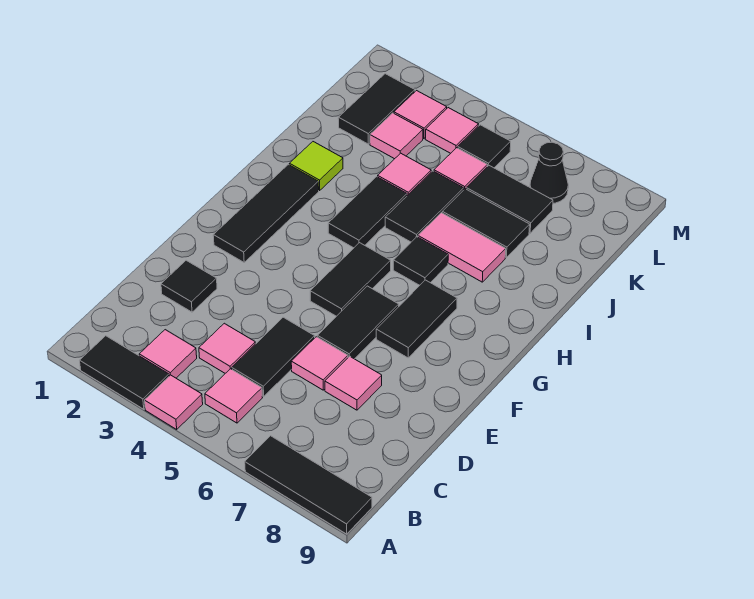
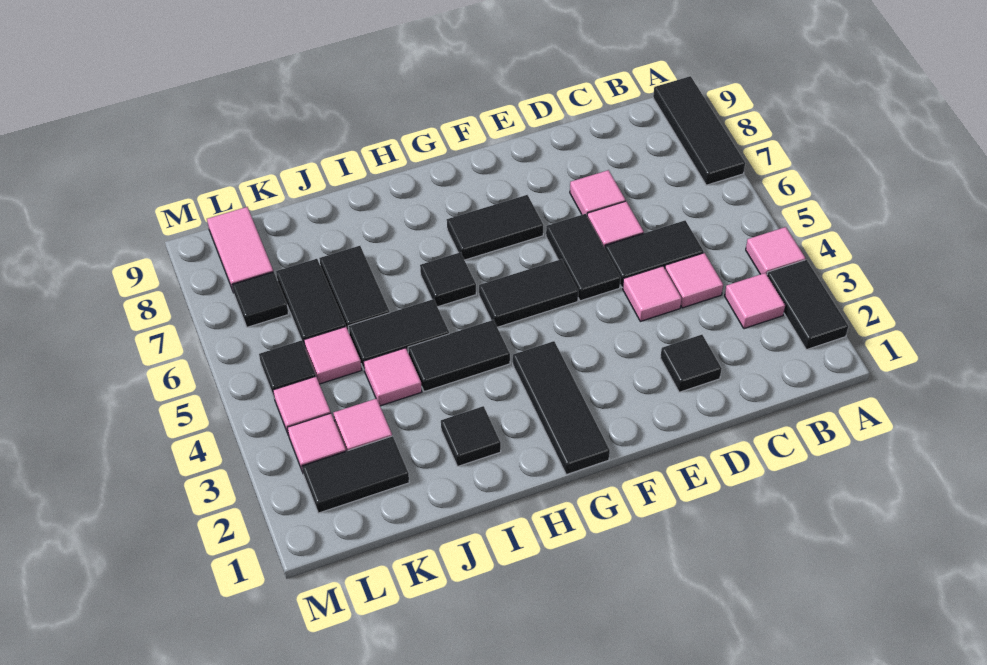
pink 1x1 tile [205,369,262,423] -> pink 1x1 tile moved to [623,266,681,321]
black 1x2 tile [317,286,399,359] -> black 1x2 tile turned to [546,214,621,301]
black 1x3 tile [213,165,319,262] -> black 1x3 tile turned to [513,341,610,475]
lime 1x1 tile [289,142,343,190] -> black 1x1 tile [441,406,501,467]
pink 1x2 tile [418,213,506,282] -> pink 1x2 tile moved to [207,207,273,291]
black 1x1 cone [530,142,568,203] -> black 1x1 tile [232,272,288,327]

